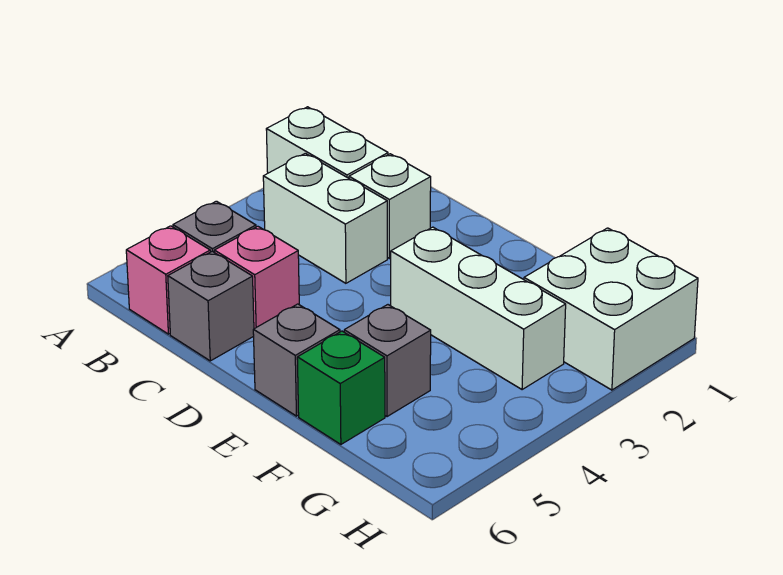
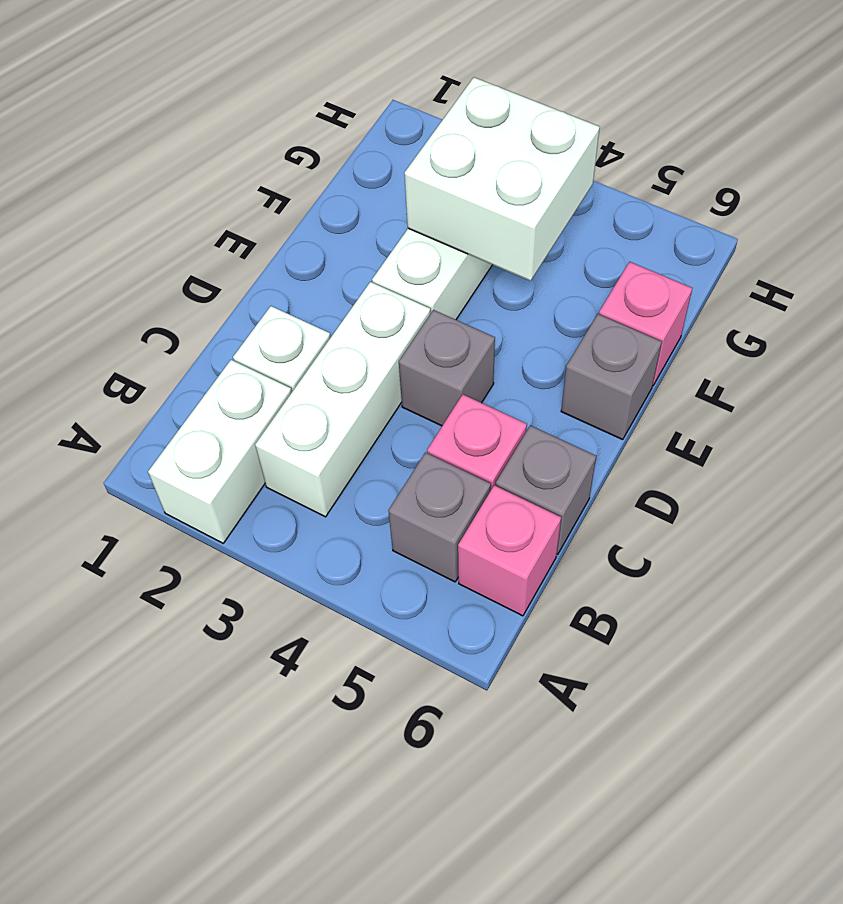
white 1x2 brick [263,153,387,283] -> white 1x3 brick [255,282,430,517]
grey 1x1 brick [344,305,431,417] -> grey 1x1 brick moved to [399,310,495,426]
green 1x1 brick [297,331,385,444] -> pink 1x1 brick [599,262,692,386]
white 2x2 brick [524,228,698,390] -> white 2x2 brick moved to [404,77,600,281]

